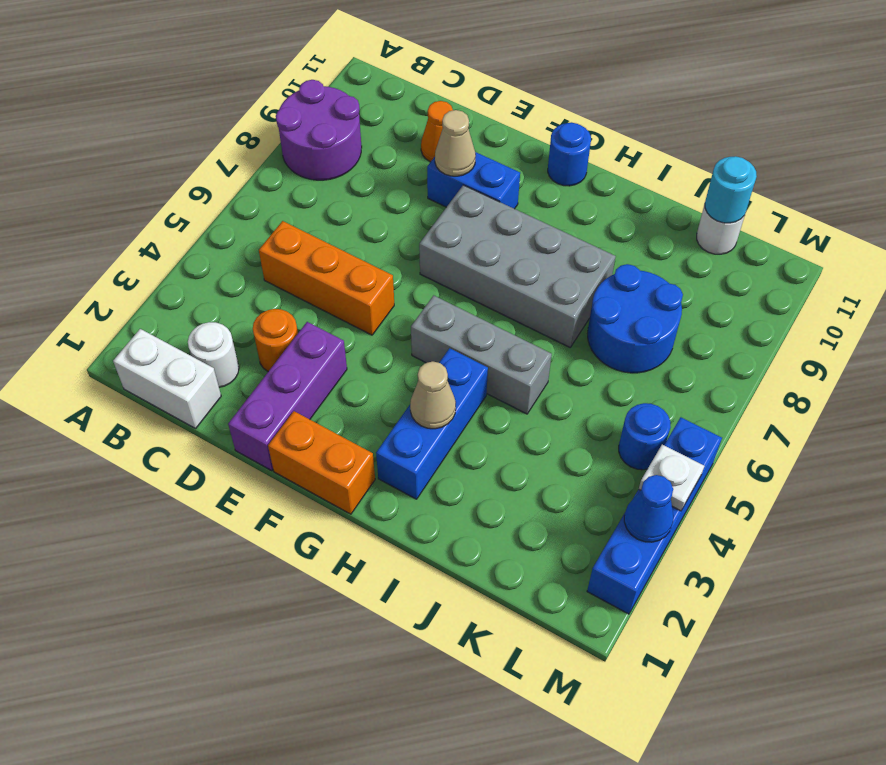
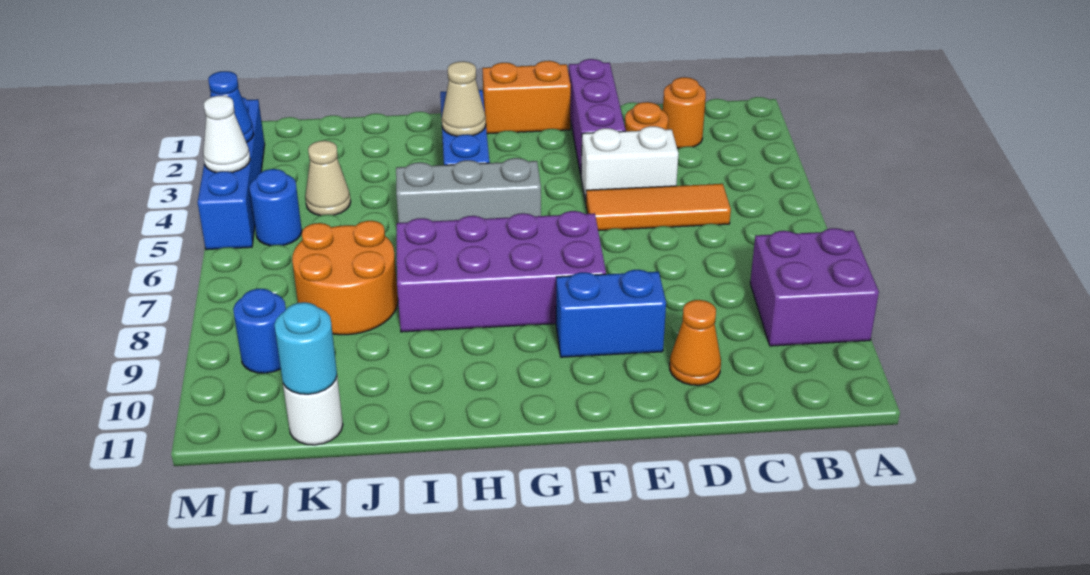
purple 2x2 round brick [276,80,362,180] -> purple 2x2 brick [750,228,879,346]
white 1x2 brick [113,329,221,428] -> white 1x2 brick moved to [581,126,678,202]
white 1x1 round brick [188,322,239,387] -> orange 1x1 round brick [663,77,706,148]
orange 1x3 brick [259,221,394,335] -> orange 1x3 tile [586,184,731,231]
tan 1x1 cone [435,110,476,176] -> tan 1x1 cone moved to [305,141,351,216]
grey 2x4 brick [419,185,616,347] -> purple 2x4 brick [397,211,606,332]
blue 1x1 round brick [548,122,591,186] -> blue 1x1 round brick moved to [233,289,286,373]
blue 2x2 round brick [587,264,683,373] -> orange 2x2 round brick [292,221,398,335]
white 1x1 plate [639,445,704,511] -> white 1x1 cone [203,96,250,172]

